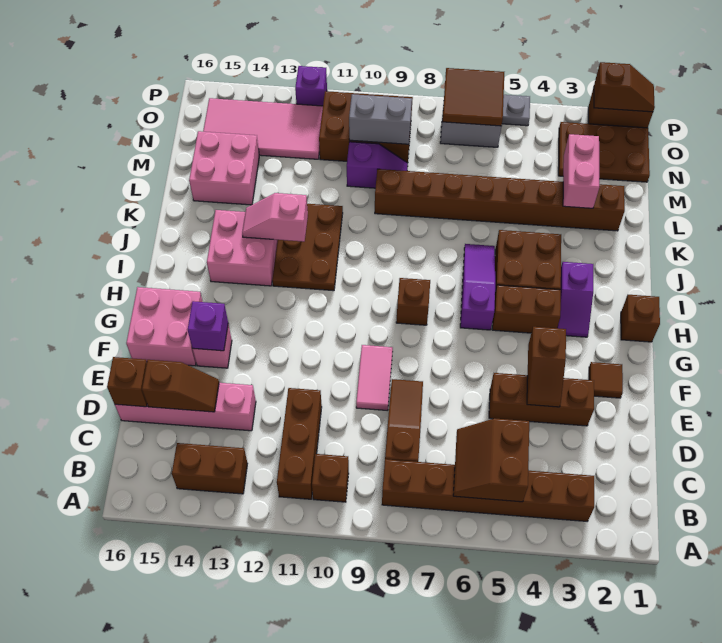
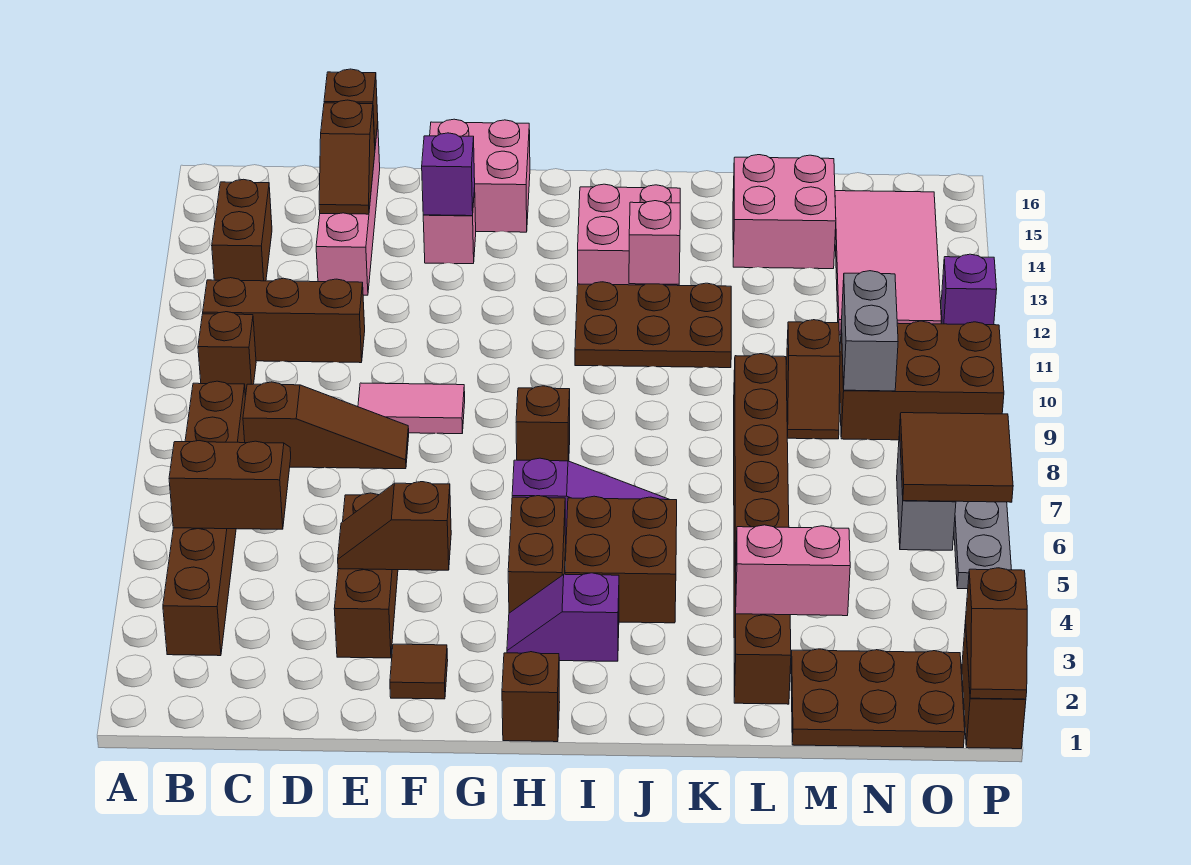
purple 1x2 slope [347,142,408,188] -> brown 1x2 slope [786,320,840,439]
brown 2x3 plate [558,122,650,182] -> brown 2x3 plate turned to [791,649,965,748]
brown 2x3 brick [319,91,413,163] -> brown 2x3 brick turned to [840,321,1004,440]

